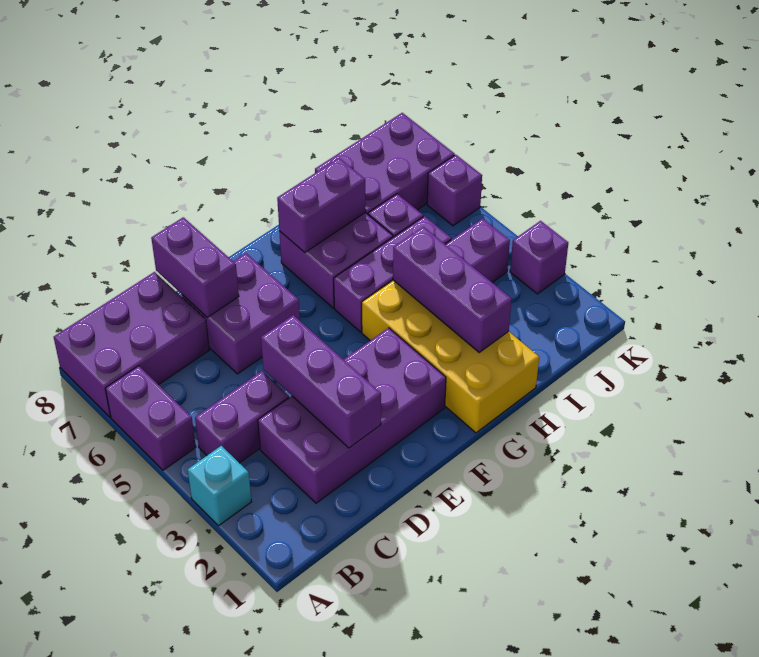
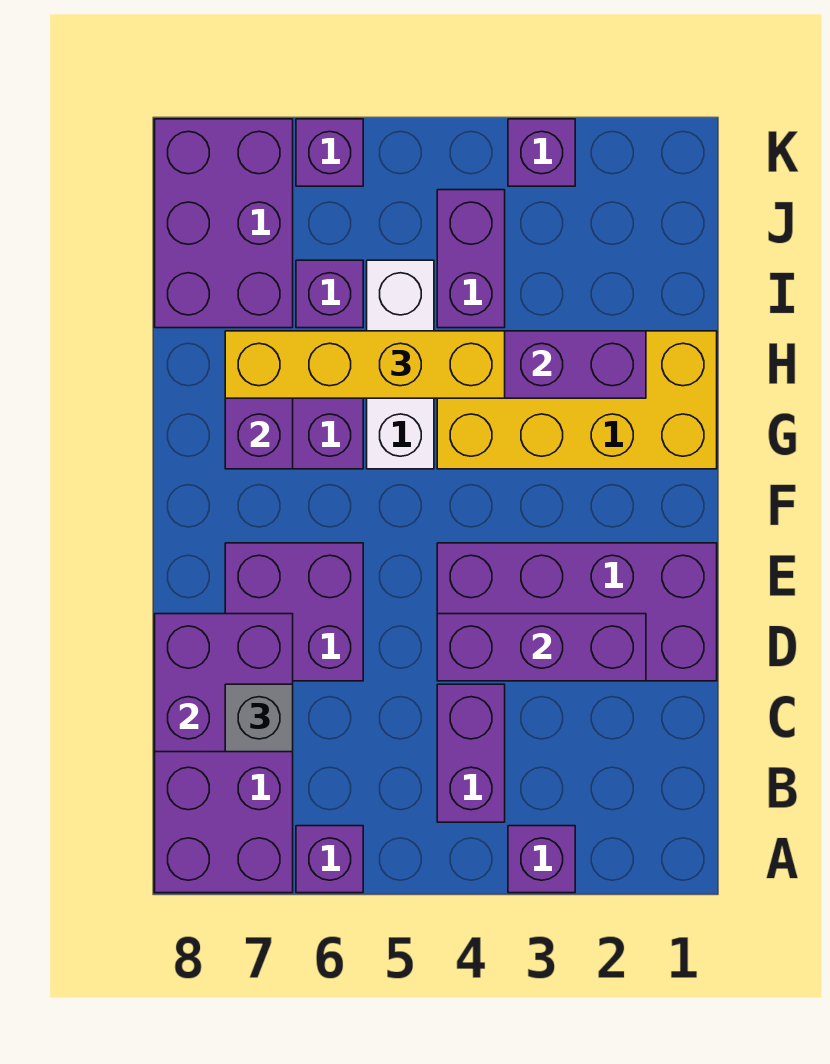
cyan 1x1 brick [188,446,251,526] -> purple 1x1 brick [508,826,575,893]
purple 1x2 brick [105,366,196,470] -> purple 1x1 brick [296,826,363,893]
purple 2x4 brick [258,328,446,503] -> purple 2x4 brick turned to [437,543,717,681]
none -> grey 1x1 brick [225,684,293,752]
purple 1x2 brick [151,217,239,317] -> purple 2x2 brick [155,614,293,752]
purple 1x3 brick [334,216,451,332] -> white 1x3 brick [367,260,434,469]
none -> yellow 1x4 brick [225,331,505,398]

